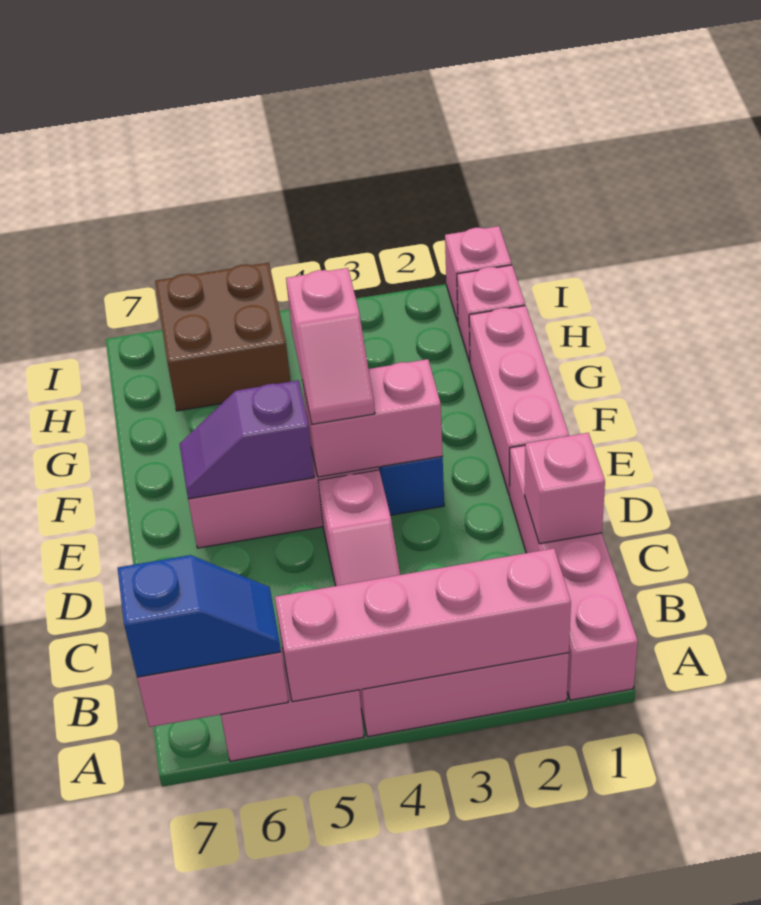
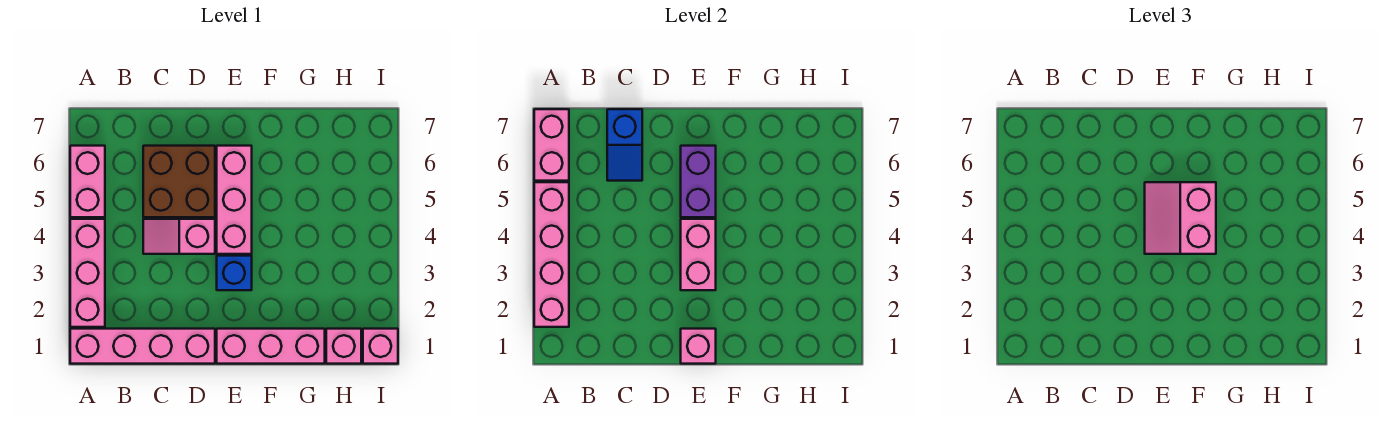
blue 1x2 slope [118,555,281,677] -> blue 1x2 slope moved to [607,109,642,181]
pink 1x1 brick [525,433,605,544] -> pink 1x1 brick moved to [681,329,716,364]
pink 1x2 slope [286,268,375,424] -> pink 2x2 slope [1145,182,1216,254]
purple 1x2 slope [180,380,314,499] -> purple 1x2 brick [681,146,716,217]
brown 2x2 brick [155,263,291,411] -> brown 2x2 brick moved to [143,146,215,217]

